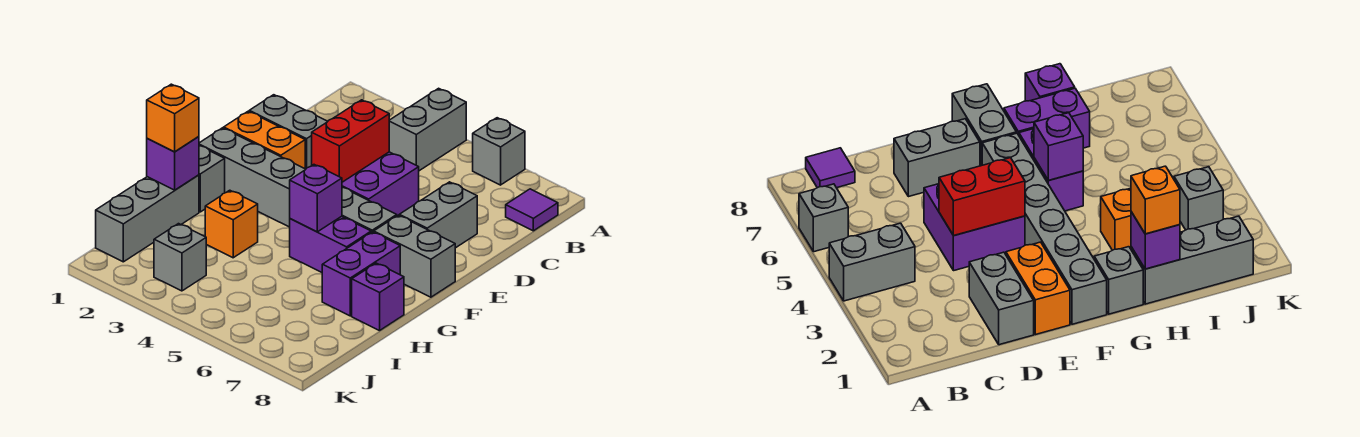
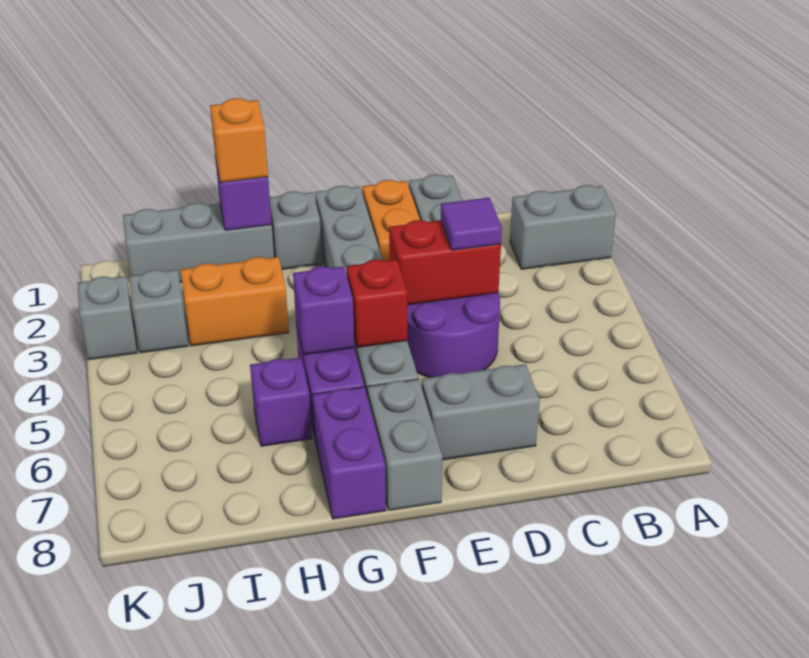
grey 1x2 brick [389,88,466,171] -> grey 1x2 brick moved to [510,185,616,269]
grey 1x1 brick [473,118,525,185] -> grey 1x1 brick moved to [77,276,137,360]
purple 1x1 tile [506,189,558,231] -> purple 1x1 tile moved to [441,198,502,250]
purple 2x2 brick [342,152,419,216] -> purple 2x2 round brick [407,293,500,378]
none -> red 1x1 brick [347,260,407,348]
purple 1x2 brick [322,232,400,316] -> purple 1x2 brick turned to [312,387,386,519]
orange 1x1 brick [205,190,258,258] -> orange 1x2 brick [180,257,289,346]
purple 1x1 brick [352,263,404,331] -> purple 1x1 brick moved to [250,358,312,446]

